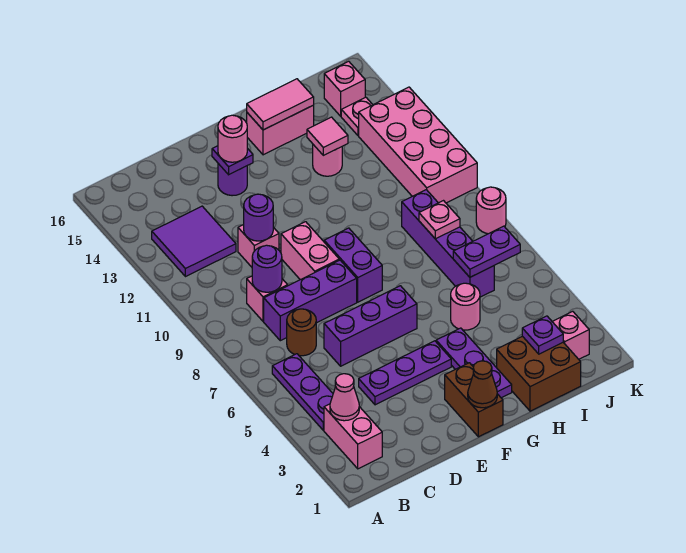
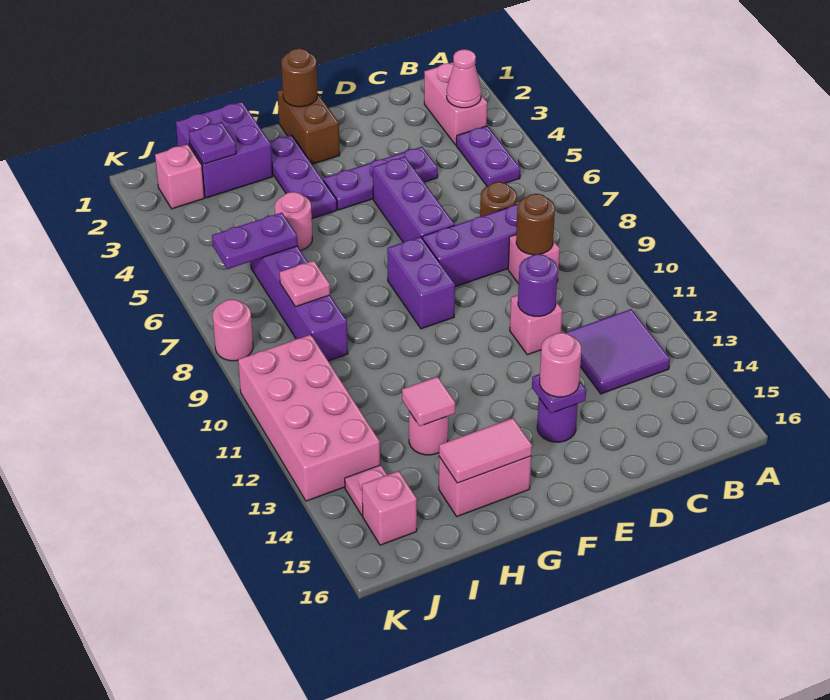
purple 1x3 plate [272,354,333,430] -> purple 1x2 plate [456,126,520,186]
purple 1x1 round brick [252,245,282,292] -> brown 1x1 round brick [516,194,555,255]
purple 1x3 brick [324,286,417,366] -> purple 1x3 brick turned to [373,157,455,242]
pink 1x2 brick [281,222,339,280] -> none
brown 1x1 cone [468,361,497,408] -> brown 1x1 round brick [281,48,318,107]
brown 2x2 brick [497,336,581,411] -> purple 2x2 brick [176,102,273,198]

